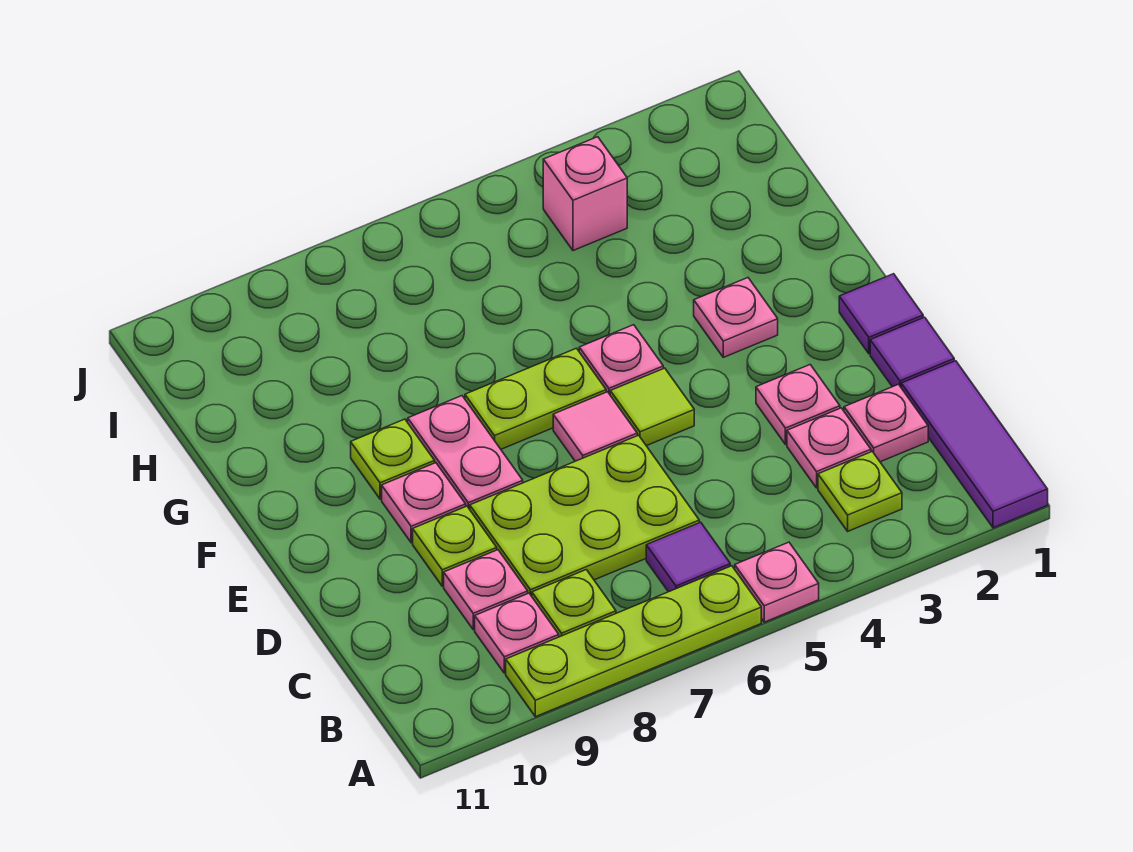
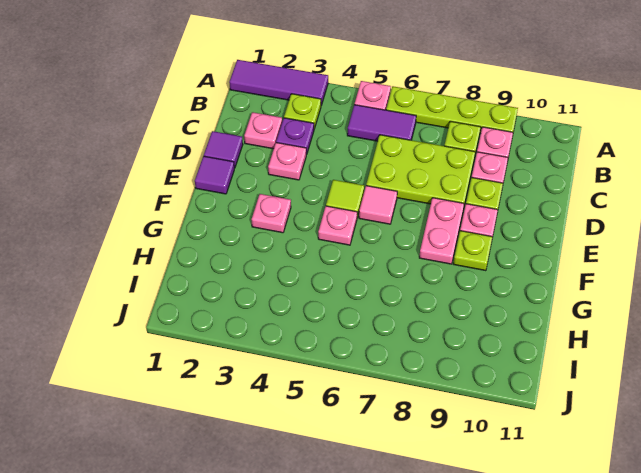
purple 1x3 tile [901,361,1048,528] -> purple 1x3 tile turned to [229,60,328,105]
purple 1x1 tile [646,522,730,592] -> purple 1x2 tile [347,105,416,141]
pink 1x1 plate [787,408,871,488] -> purple 1x1 plate [276,118,314,154]
lime 1x2 plate [465,348,606,449] -> none
pink 1x1 brick [543,137,627,251] -> none

